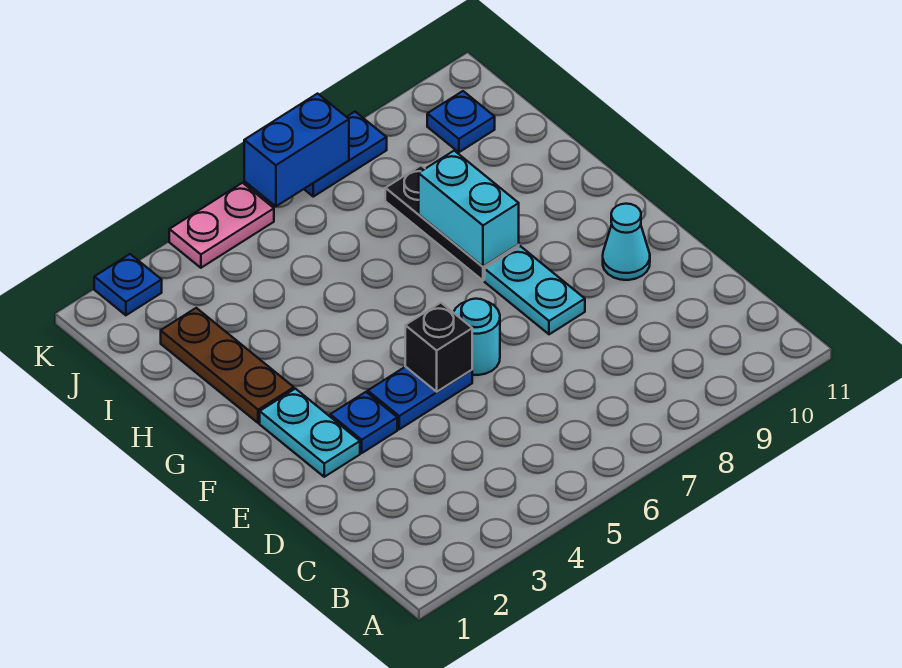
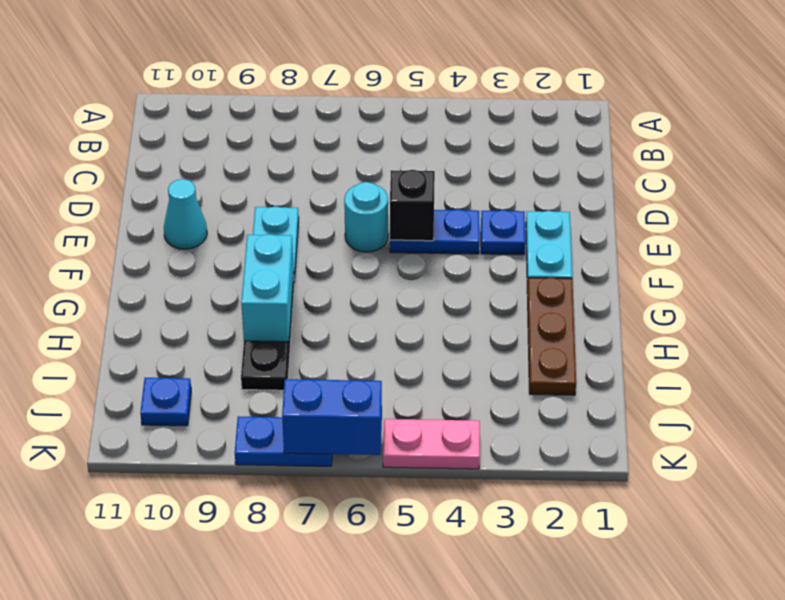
blue 1x1 plate [94,254,162,315] -> none

